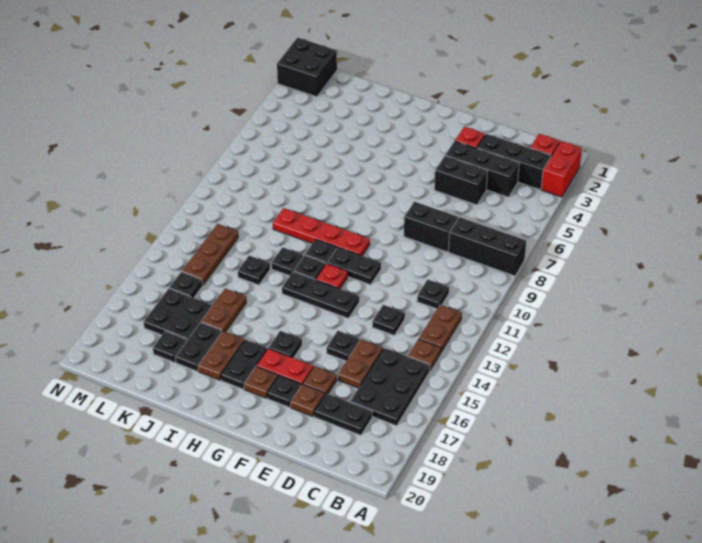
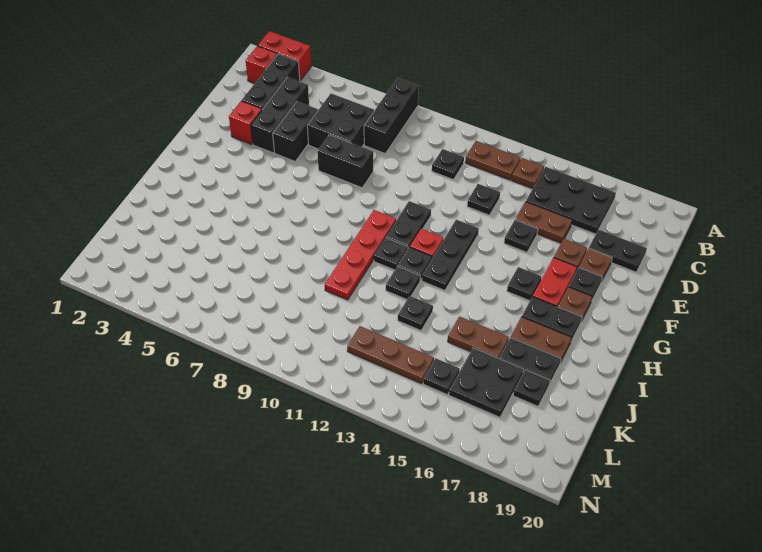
black 1x2 plate [314,393,372,435] -> black 1x2 plate turned to [589,230,647,272]
black 1x2 brick [404,202,458,252] -> black 1x2 brick turned to [317,135,373,188]
black 2x2 brick [277,38,337,97] -> black 2x2 brick moved to [307,93,374,149]

